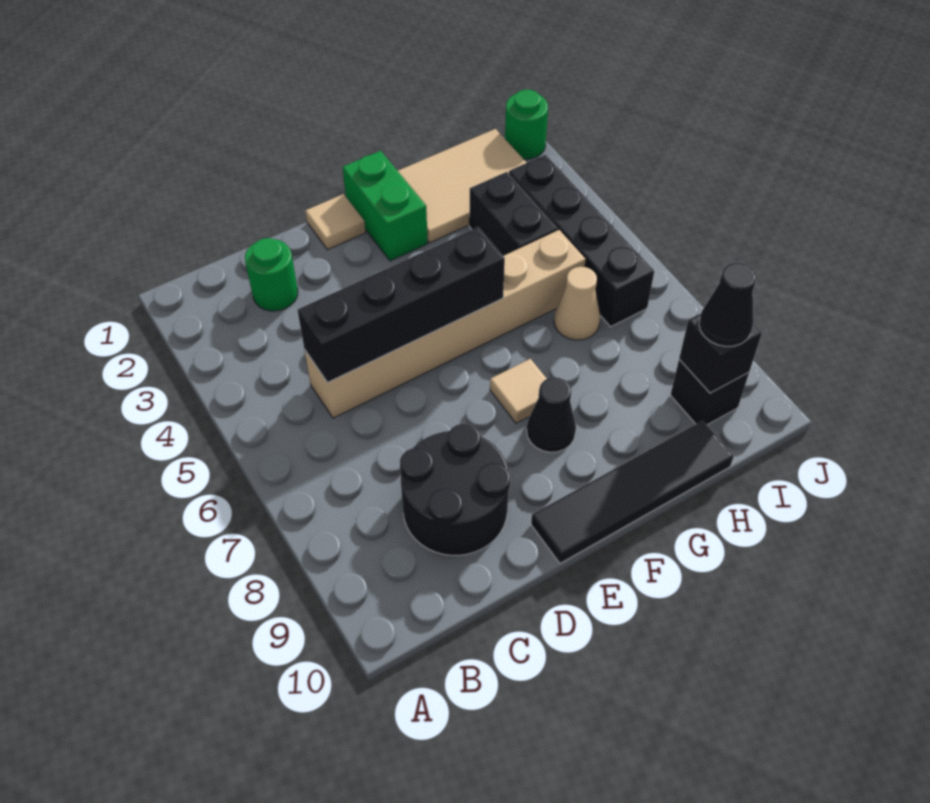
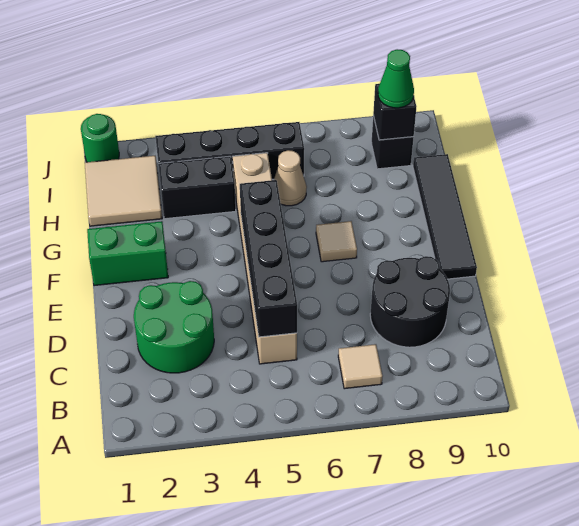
green 1x1 round brick [245,238,298,311] -> green 2x2 round brick [134,281,214,373]
tan 1x1 tile [306,194,366,250] -> tan 1x1 tile moved to [338,344,383,389]
black 1x1 cone [527,377,576,452] -> none
tan 2x3 tile [398,129,527,243] -> tan 2x2 tile [85,156,162,226]
black 1x1 cone [699,263,757,347] -> green 1x1 cone [378,49,414,108]

